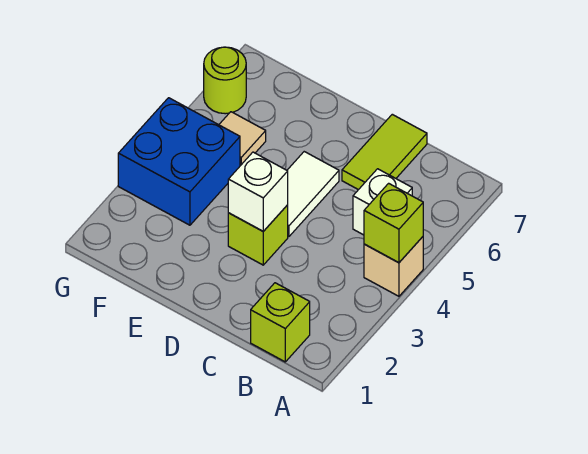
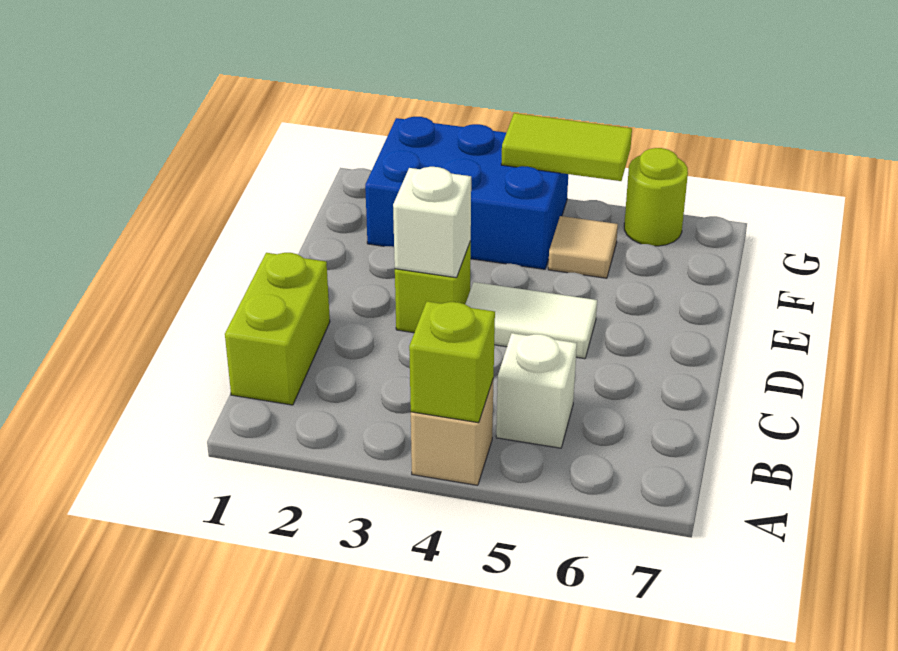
lime 1x1 brick [251,283,310,362] -> lime 1x2 brick [225,253,330,405]
lime 1x2 tile [342,114,427,190] -> lime 1x2 tile moved to [501,113,632,181]
blue 2x2 brick [118,98,240,225] -> blue 2x3 brick [365,117,568,269]

